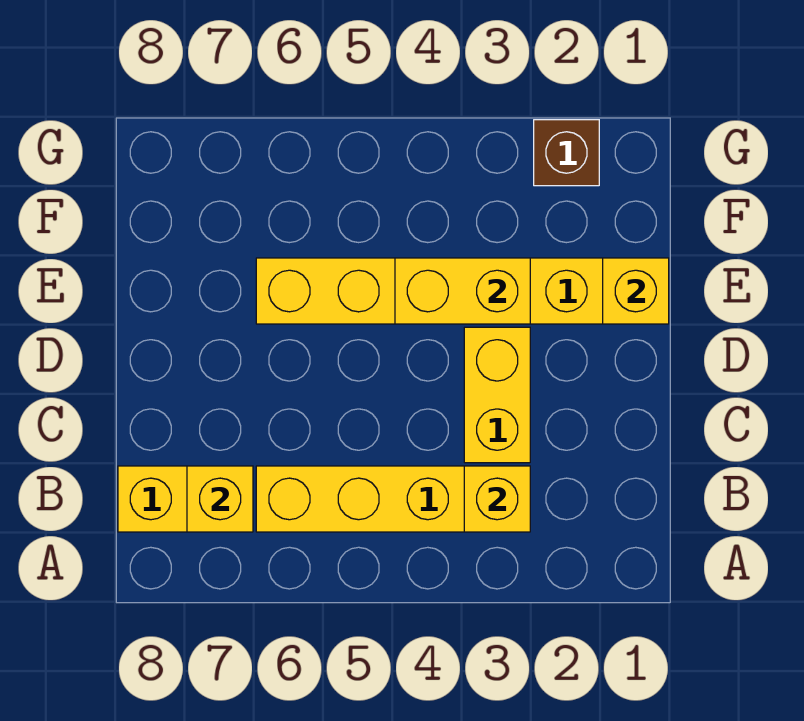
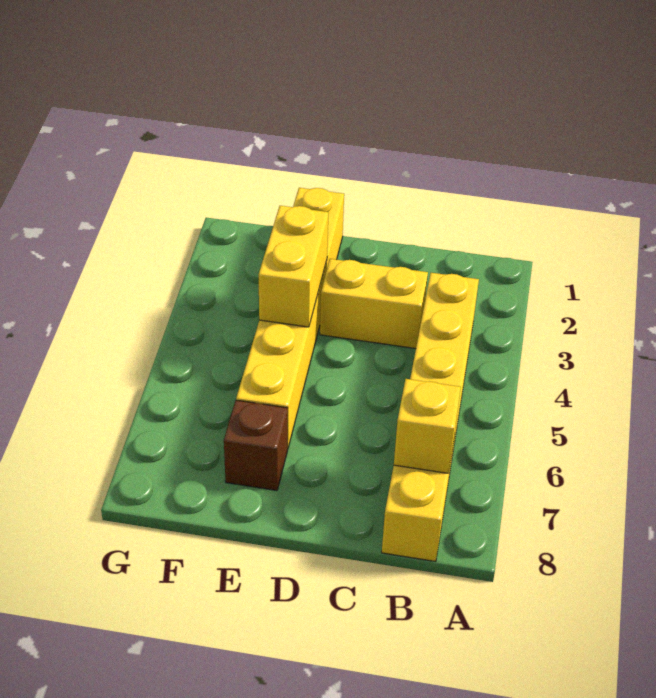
yellow 1x1 brick [464,466,530,532] -> none
yellow 1x1 brick [603,258,669,324] -> none
brown 1x1 brick [534,120,599,186] -> brown 1x1 brick moved to [224,400,288,490]

